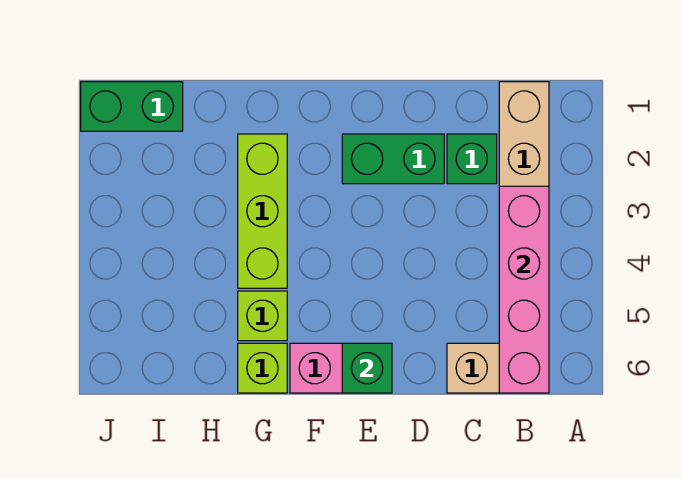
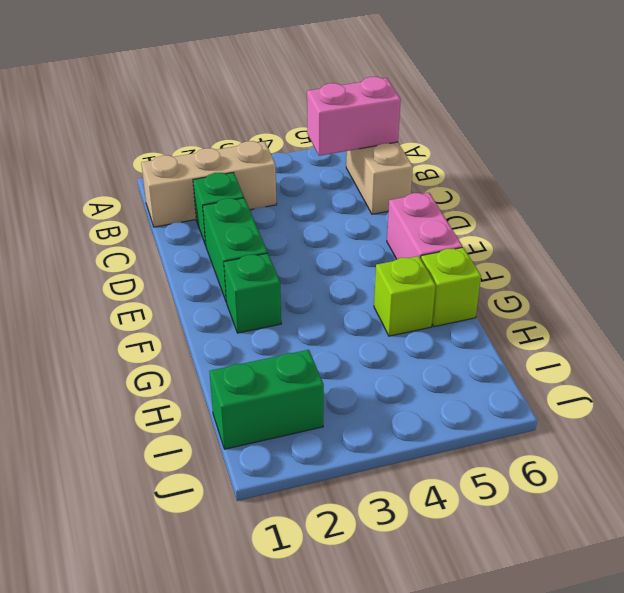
pink 1x4 brick [499,186,549,393] -> pink 1x2 brick [307,77,401,156]
green 1x1 brick [342,343,392,393] -> green 1x1 brick moved to [224,253,281,333]
lime 1x3 brick [238,134,287,288] -> none
green 1x2 brick [81,82,183,131] -> green 1x2 brick turned to [209,350,324,449]

